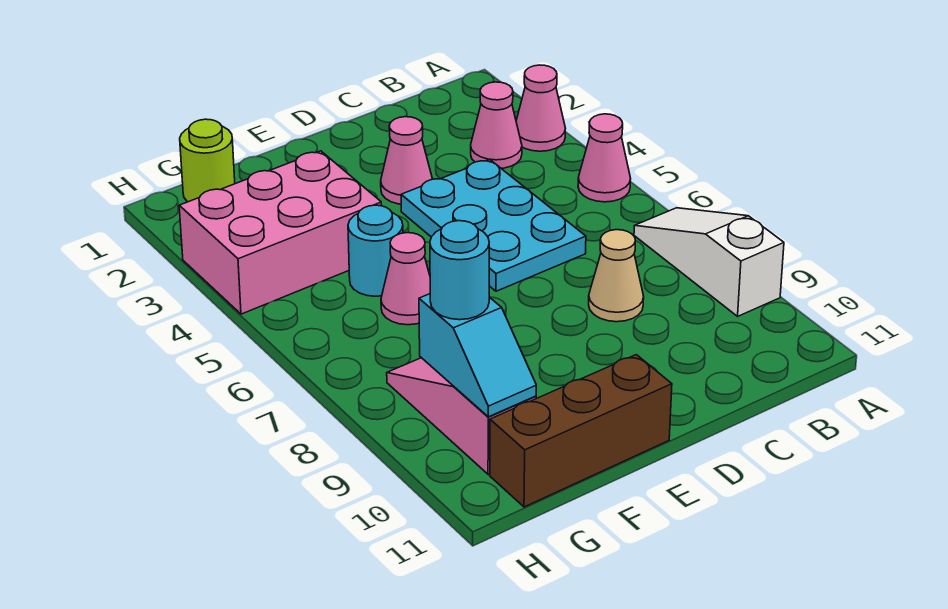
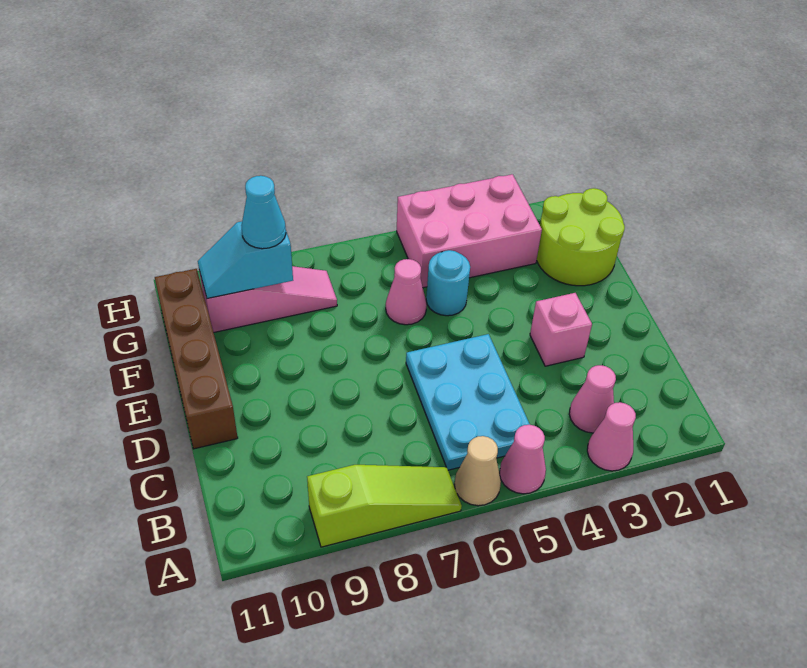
white 1x3 slope [634,208,784,316] -> lime 1x3 slope [307,465,462,547]
cyan 2x3 plate [401,159,586,291] -> cyan 2x3 plate turned to [406,334,530,470]
tan 1x1 cone [589,230,644,322] -> tan 1x1 cone moved to [454,436,501,506]
pink 1x1 cone [381,117,432,204] -> pink 1x1 brick [530,293,592,366]
brown 1x3 brick [490,355,672,507] -> brown 1x4 brick [155,269,238,449]
pink 2x3 brick [179,151,382,314] -> pink 2x3 brick turned to [397,174,542,288]
lime 1x1 round brick [180,119,235,202] -> lime 2x2 round brick [537,188,625,286]
cyan 1x1 round brick [430,221,489,320] -> cyan 1x1 cone [241,176,286,249]

